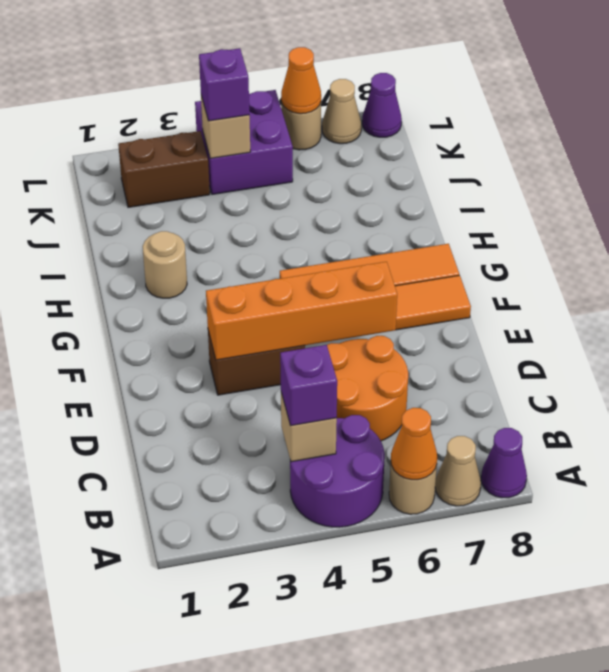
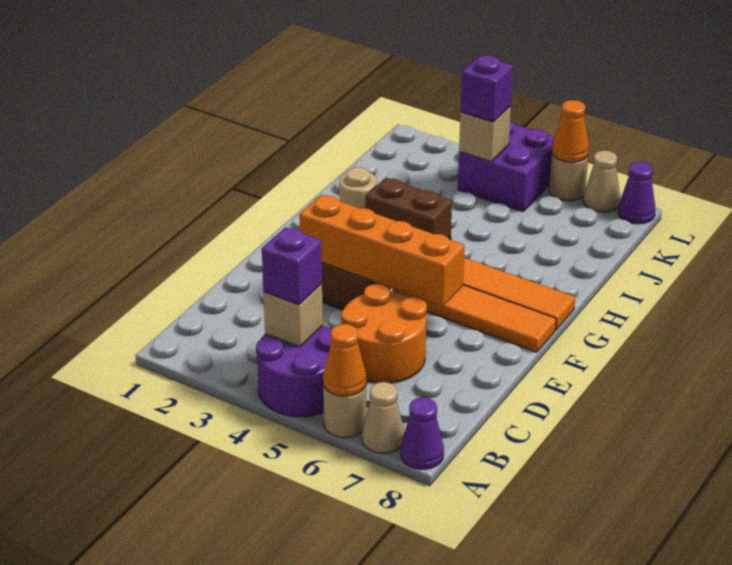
brown 1x2 brick [118,131,210,207] -> brown 1x2 brick moved to [366,178,452,240]

